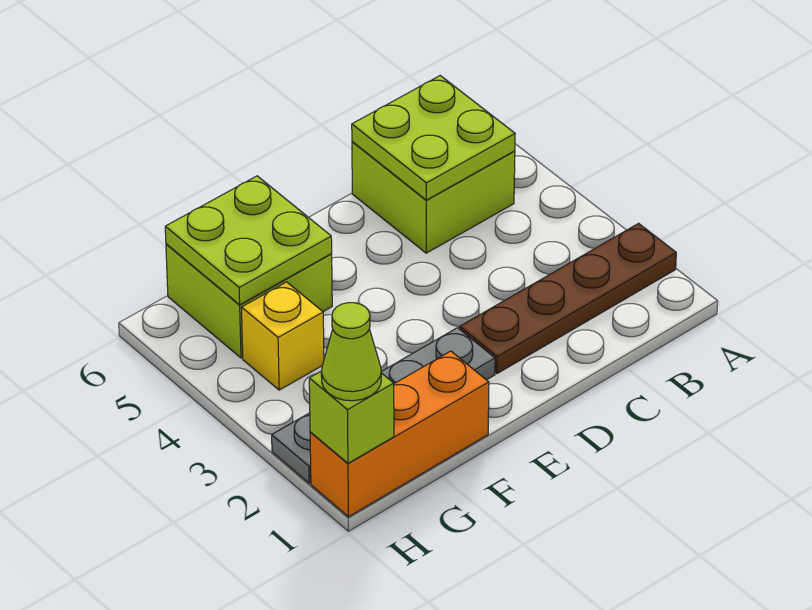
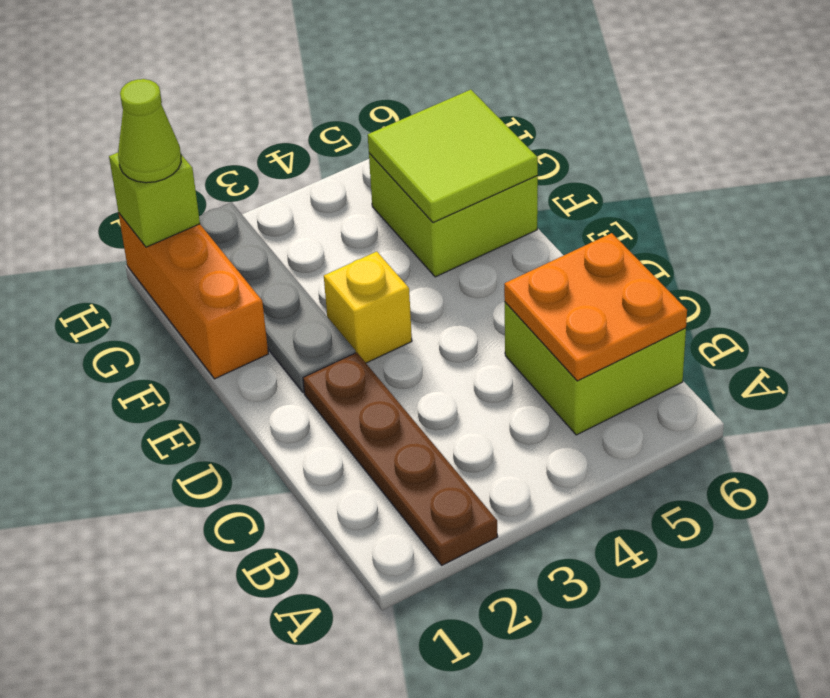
lime 2x2 plate [352,76,515,200] -> orange 2x2 plate [504,233,687,381]
lime 2x2 plate [165,176,332,305] -> lime 2x2 tile [368,90,538,223]
yellow 1x1 brick [242,282,324,390] -> yellow 1x1 brick moved to [324,252,412,363]

